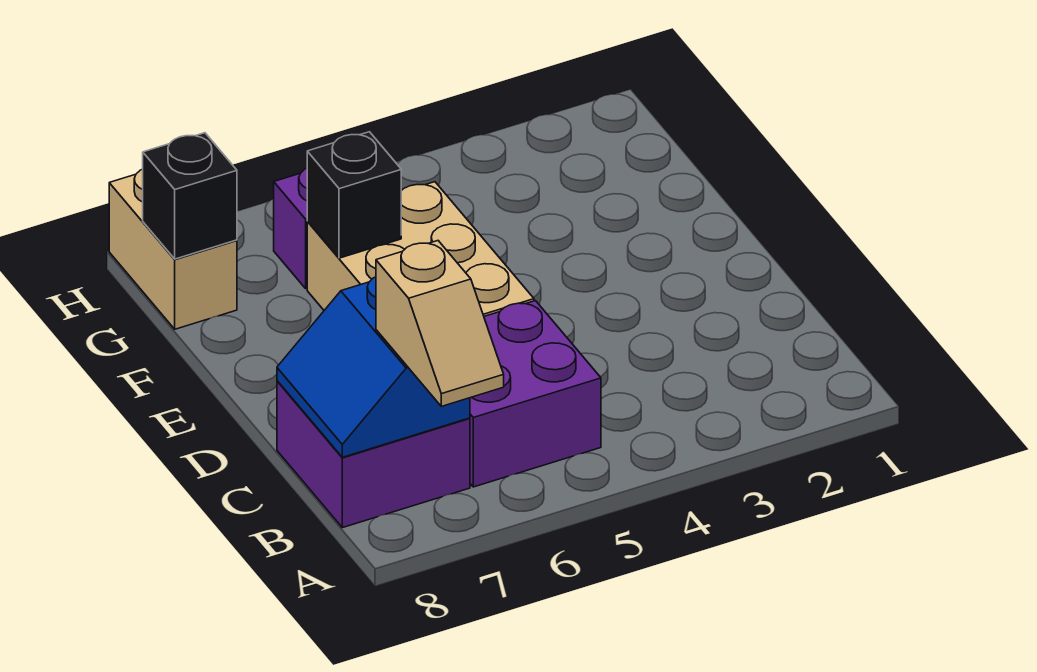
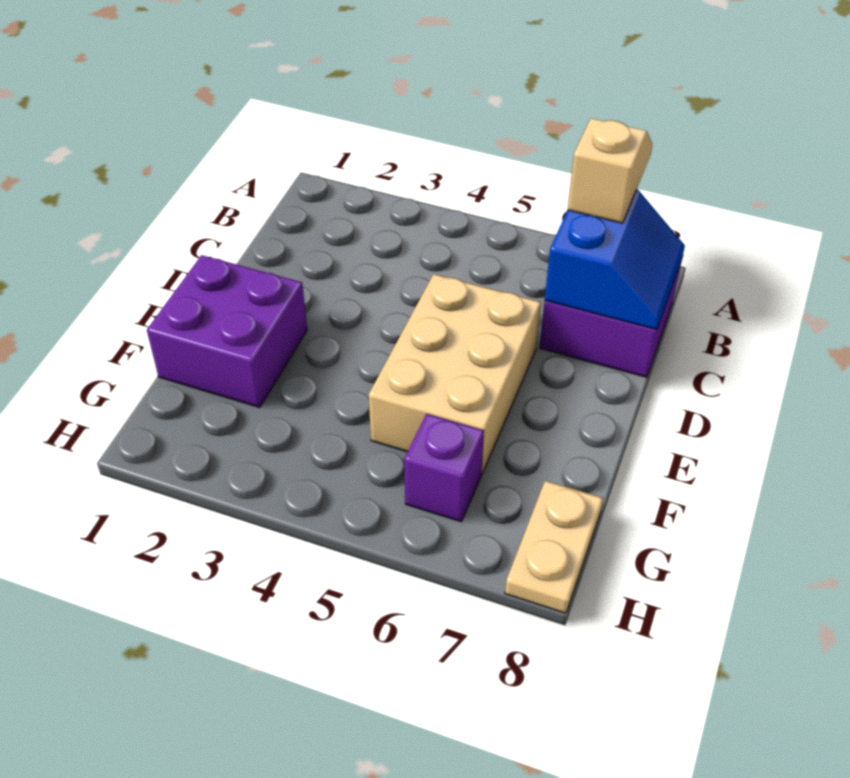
purple 2x2 brick [470,301,601,487] -> purple 2x2 brick moved to [147,255,307,407]
black 1x1 brick [307,132,401,258] -> none
tan 1x2 brick [109,169,237,329] -> tan 1x2 plate [505,481,603,613]
black 1x1 brick [143,133,237,259] -> none

